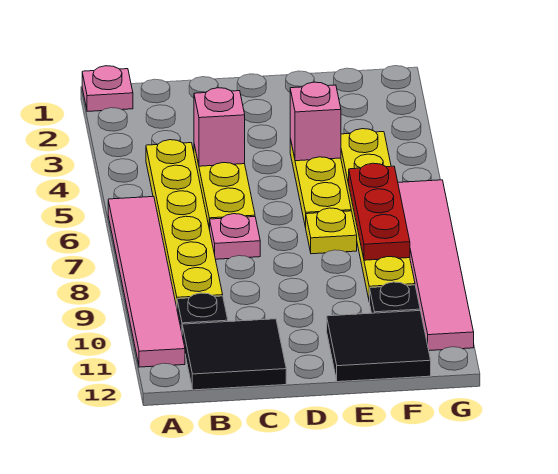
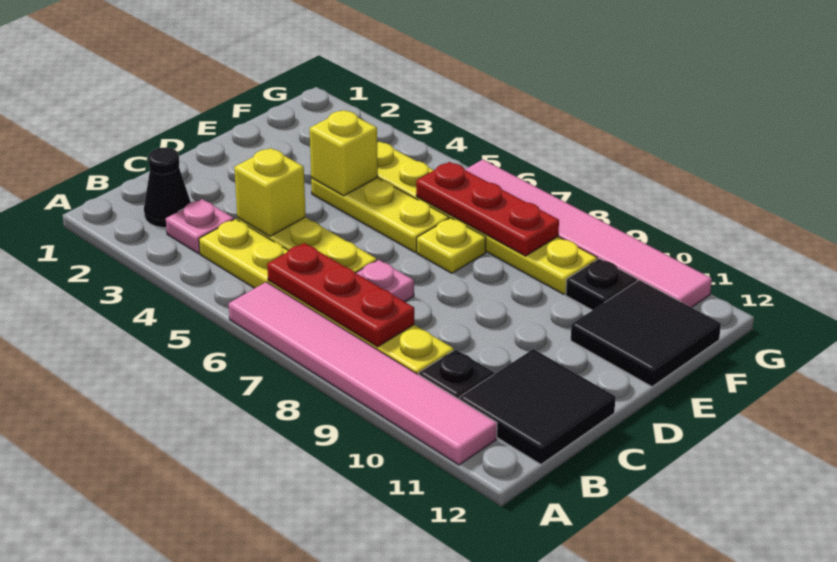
pink 1x1 plate [82,66,133,111] -> pink 1x1 plate moved to [166,199,234,254]
none -> black 1x1 cone [144,148,191,228]
none -> red 1x3 plate [267,243,414,347]
pink 1x1 brick [194,88,245,166] -> yellow 1x1 brick [234,148,306,236]
pink 1x1 brick [290,82,341,161] -> yellow 1x1 brick [310,110,378,196]

